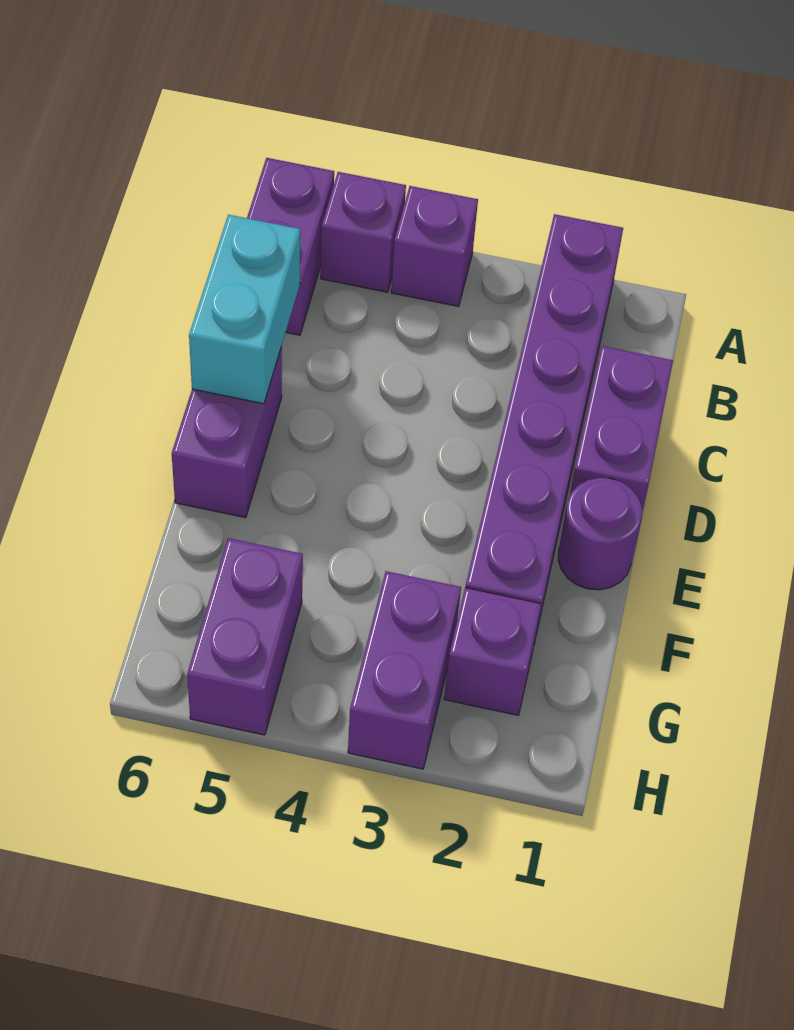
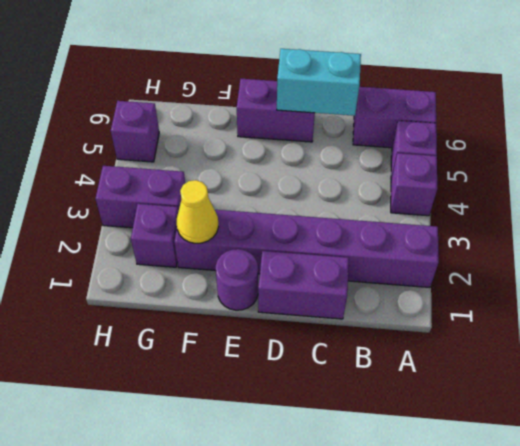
none -> yellow 1x1 cone [177,180,218,243]
purple 1x2 brick [187,538,303,735] -> purple 1x1 brick [111,101,159,162]

